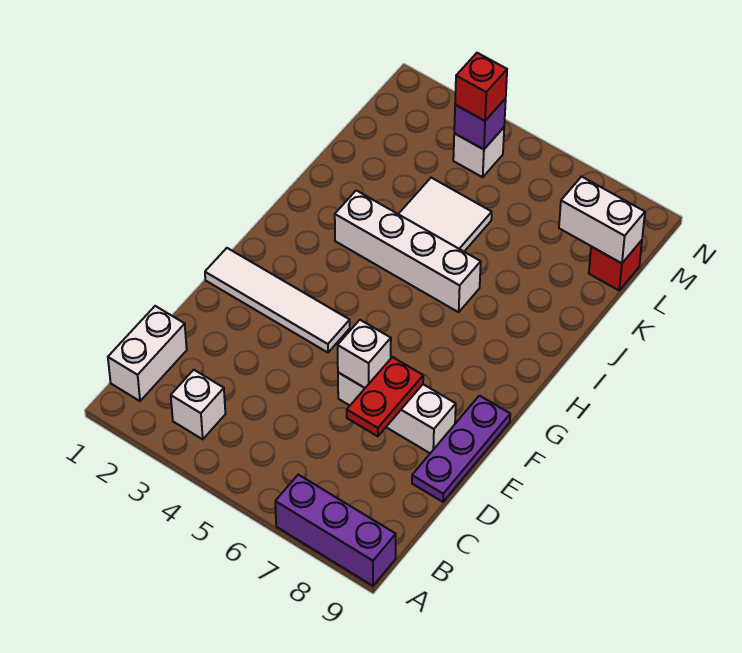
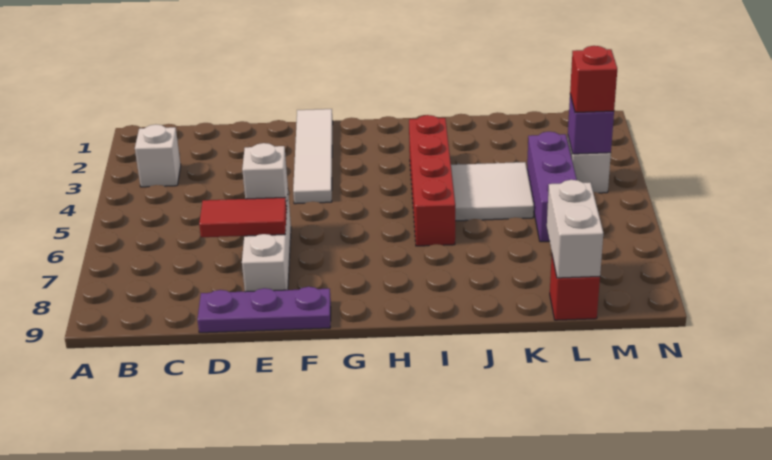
purple 1x3 brick [275,475,396,586] -> purple 1x3 brick moved to [527,132,577,242]
white 1x2 brick [108,306,187,401] -> none
red 1x2 plate [347,357,423,436] -> red 1x2 tile [199,197,287,237]
white 1x4 brick [335,190,481,312] -> red 1x4 brick [409,115,455,246]

